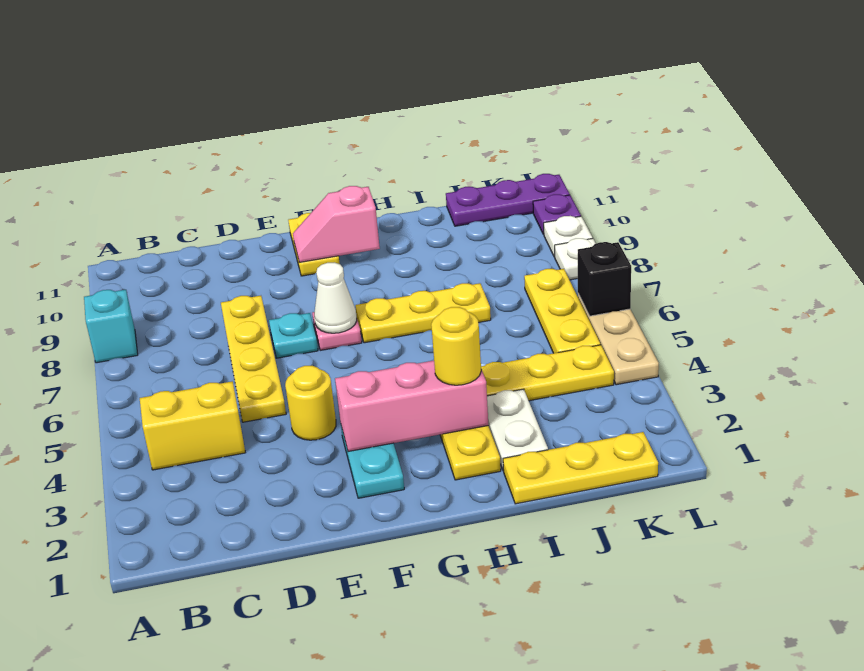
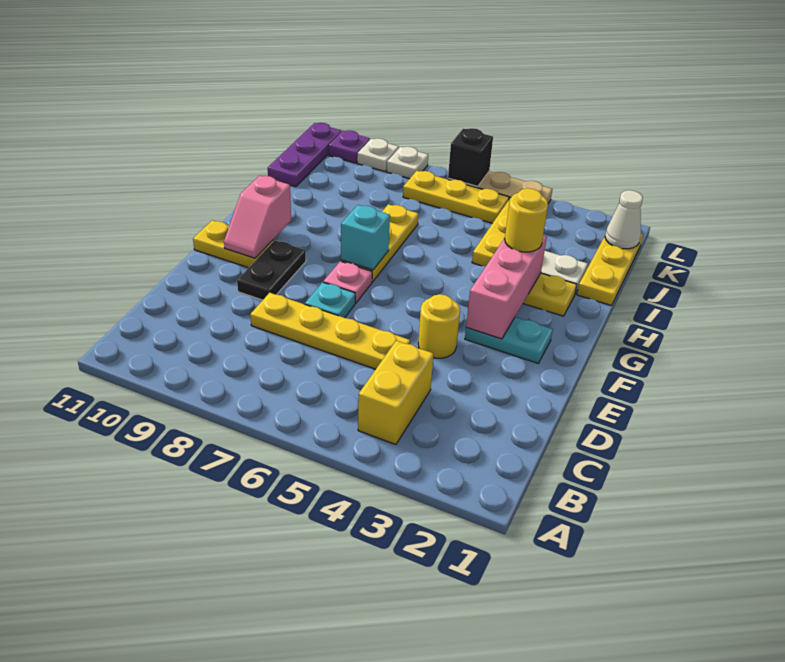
cyan 1x1 brick [84,290,138,363] -> cyan 1x1 brick moved to [341,205,390,270]
none -> black 1x2 plate [237,241,306,300]
white 1x1 cone [314,262,357,333] -> white 1x1 cone moved to [605,190,643,249]

